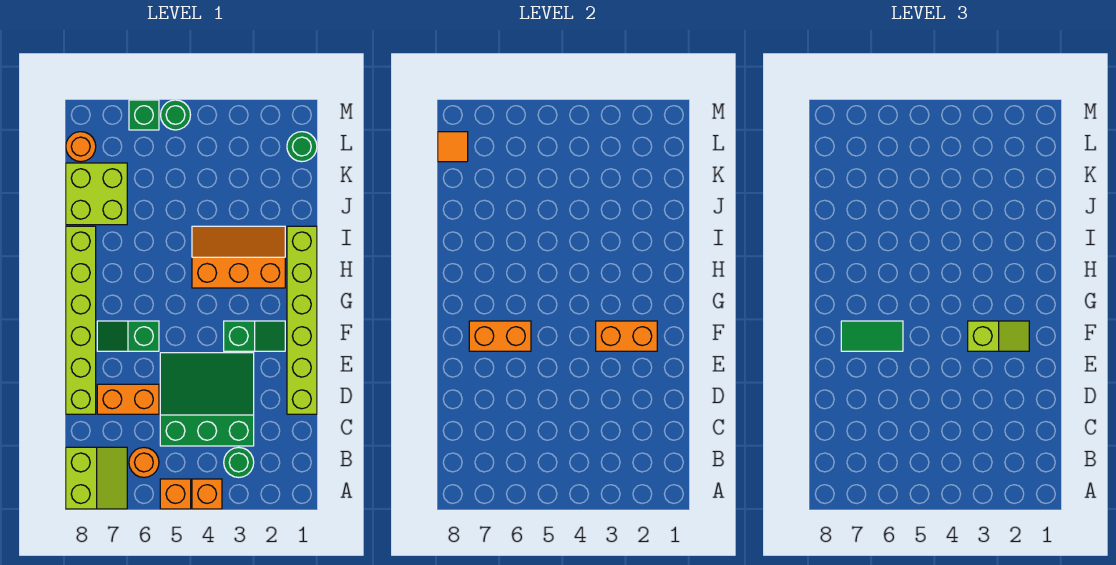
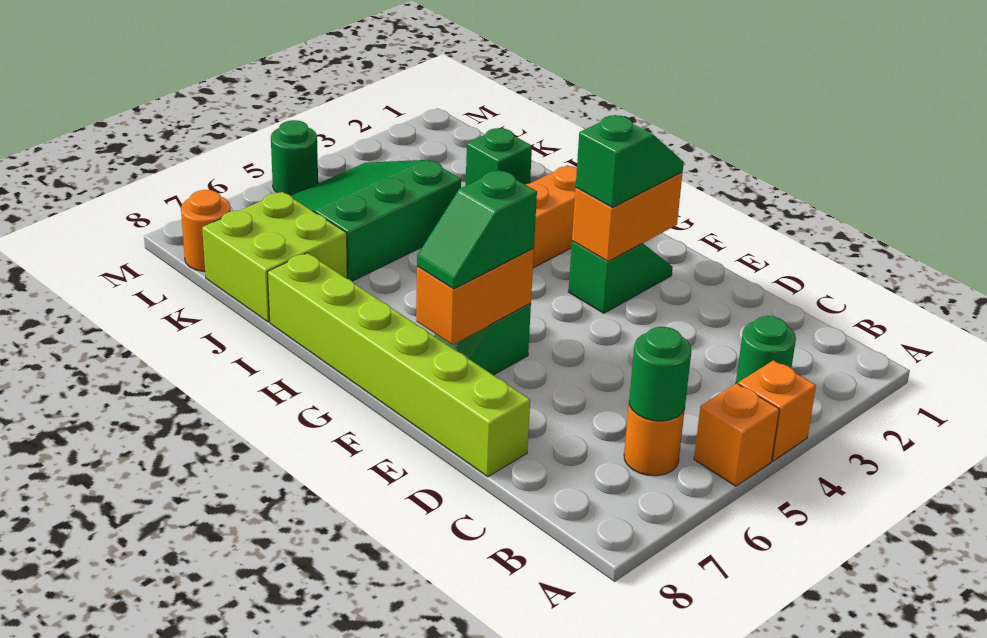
lime 2x2 slope [66,447,127,509] -> none
green 3x3 slope [160,353,254,446] -> green 3x3 slope moved to [291,160,461,281]
lime 1x6 brick [287,226,317,414] -> none
orange 1x2 brick [97,384,159,414] -> none
lime 1x2 slope [968,321,1029,351] -> green 1x2 slope [576,115,684,208]
green 1x2 tile [841,321,903,351] -> green 1x2 slope [417,170,537,289]
green 1x1 round brick [287,132,317,162] -> green 1x1 round brick moved to [629,327,691,421]
orange 1x1 tile [438,132,468,162] -> none
green 1x1 brick [129,100,159,130] -> green 1x1 brick moved to [466,128,532,185]

